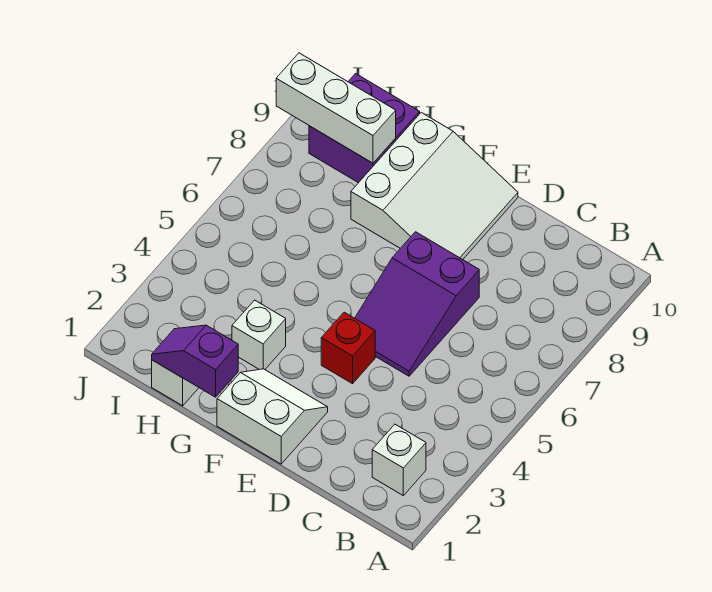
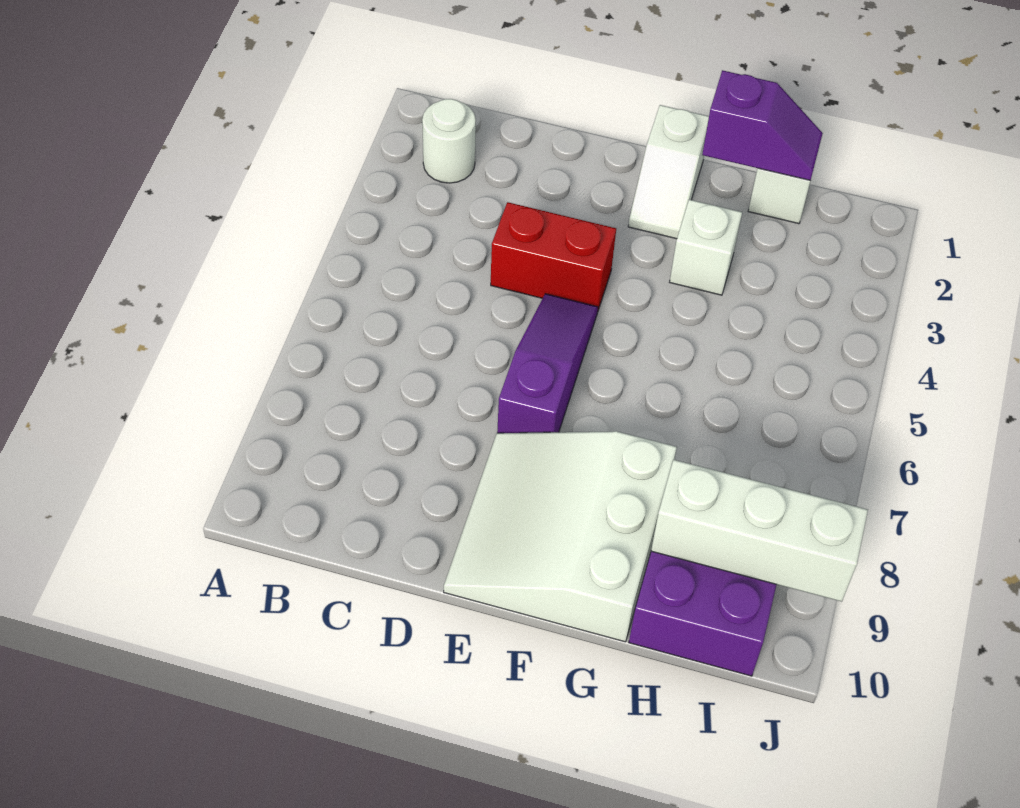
white 1x1 brick [372,424,426,495] -> white 1x1 round brick [422,99,476,183]
purple 2x3 slope [355,232,479,376] -> purple 1x3 slope [497,294,598,433]
white 2x2 slope [217,369,328,464] -> white 1x2 slope [628,105,709,239]
red 1x1 brick [321,312,375,384] -> red 1x2 brick [491,202,616,310]

